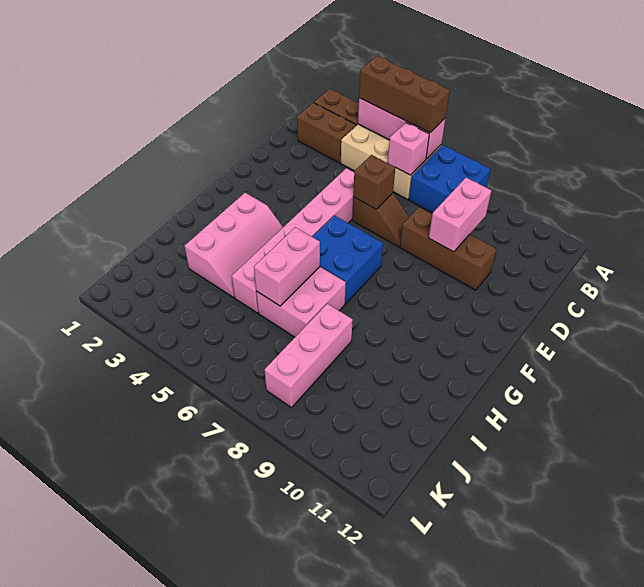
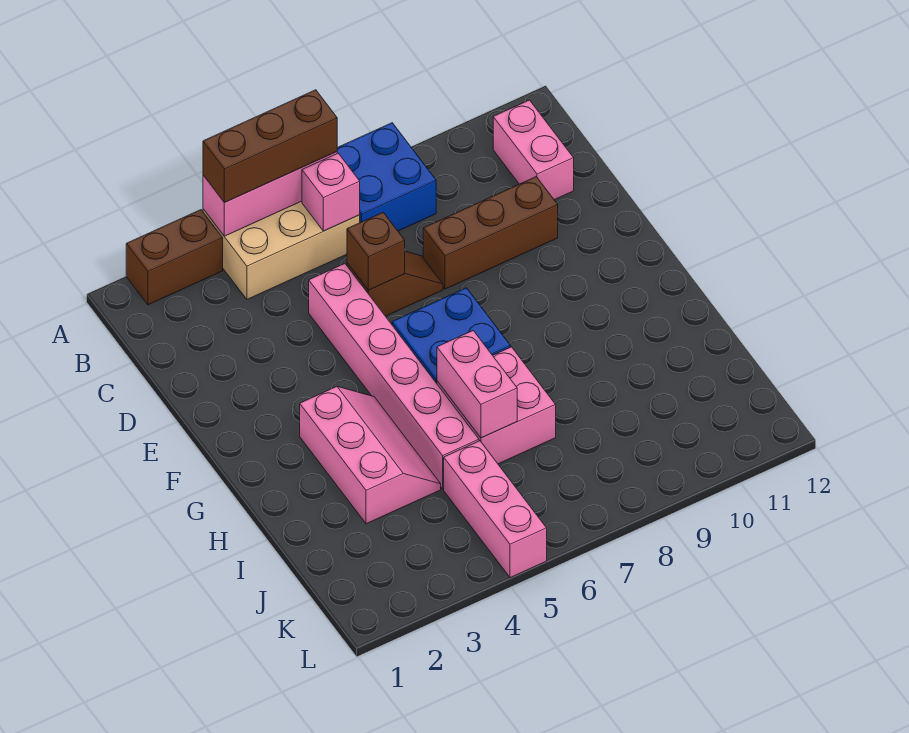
brown 1x2 brick [297,103,356,163] -> none
pink 1x2 brick [429,178,491,252] -> pink 1x2 brick moved to [493,100,574,200]
pink 1x3 brick [264,304,353,408] -> pink 1x3 brick moved to [444,441,547,578]

